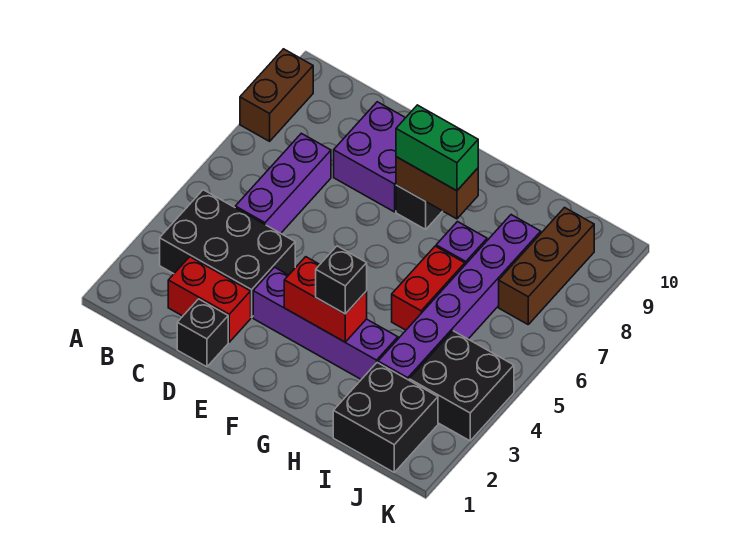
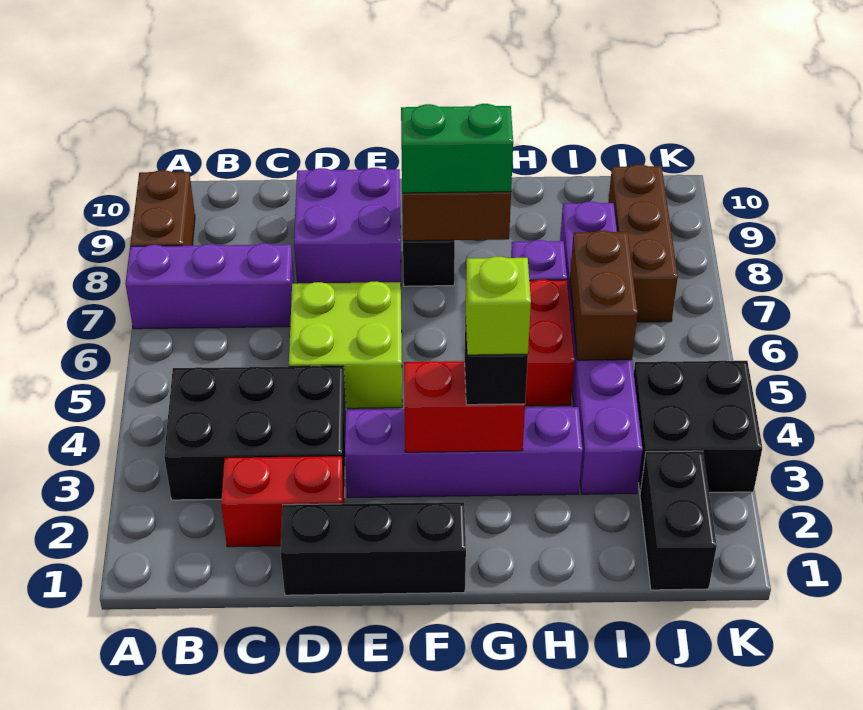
purple 1x3 brick [235,133,331,233] -> purple 1x3 brick turned to [125,243,294,329]
black 1x1 brick [177,299,228,367] -> black 1x3 brick [281,502,466,595]
none -> lime 2x2 brick [289,281,402,408]
none -> lime 1x1 brick [466,257,531,355]
black 2x2 brick [333,363,438,472] -> black 1x2 brick [640,451,717,590]
none -> brown 1x2 brick [570,231,638,360]

